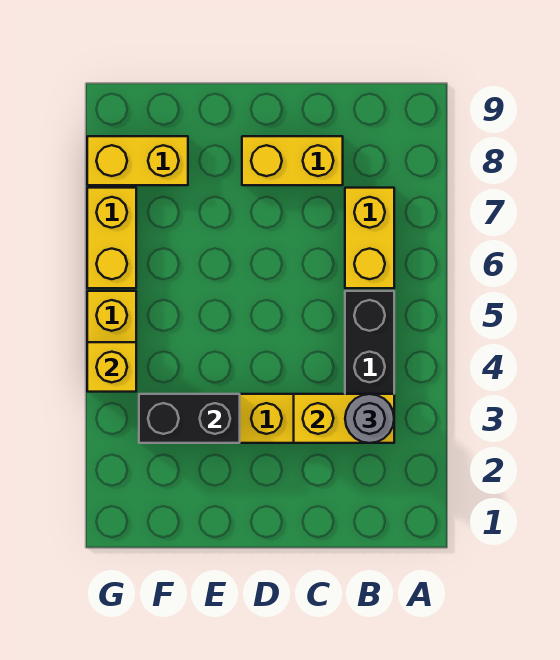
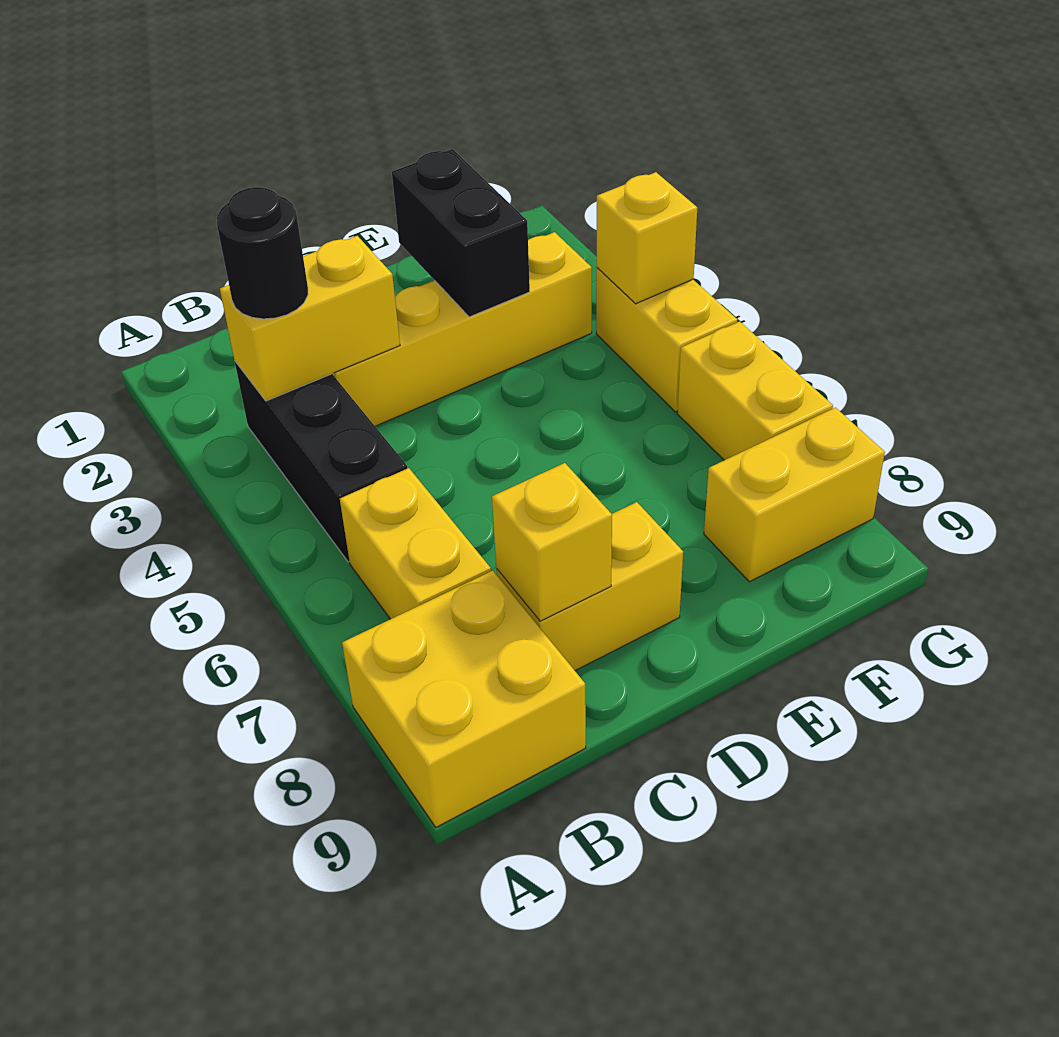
none -> yellow 2x2 brick [342,571,586,827]
grey 1x1 round brick [345,394,394,443] -> black 1x1 round brick [217,187,308,319]
none -> yellow 1x1 brick [492,463,612,621]
black 1x2 brick [139,394,240,443] -> black 1x2 brick turned to [392,149,530,317]

